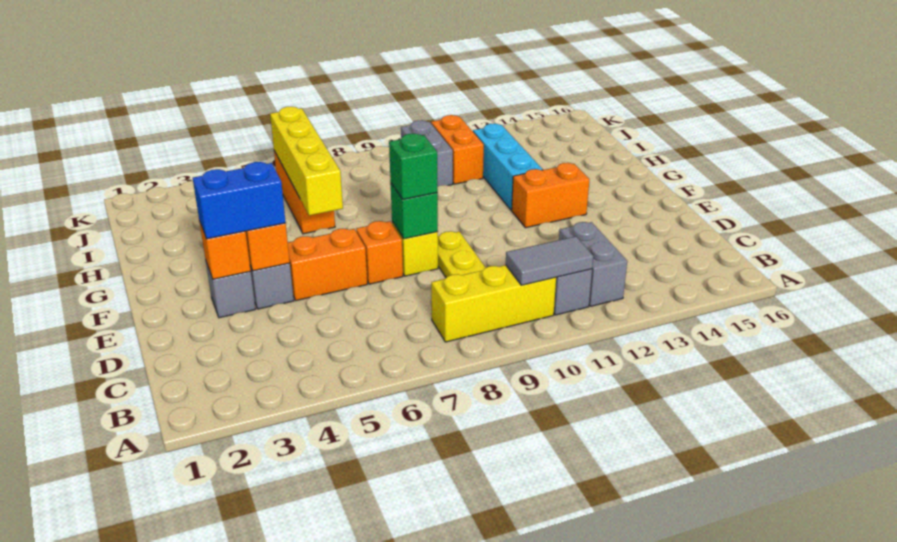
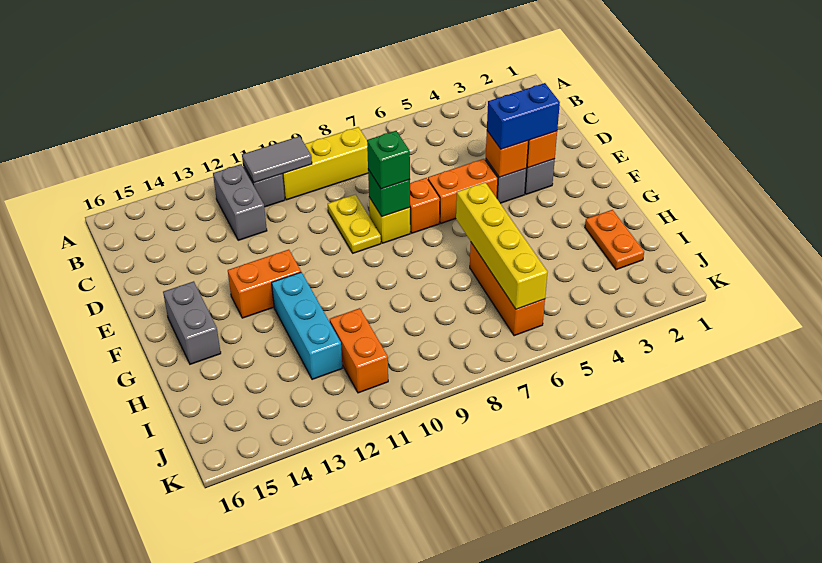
none -> orange 1x2 plate [585,210,644,270]
grey 1x2 brick [401,120,453,187] -> grey 1x2 brick moved to [163,281,221,364]

